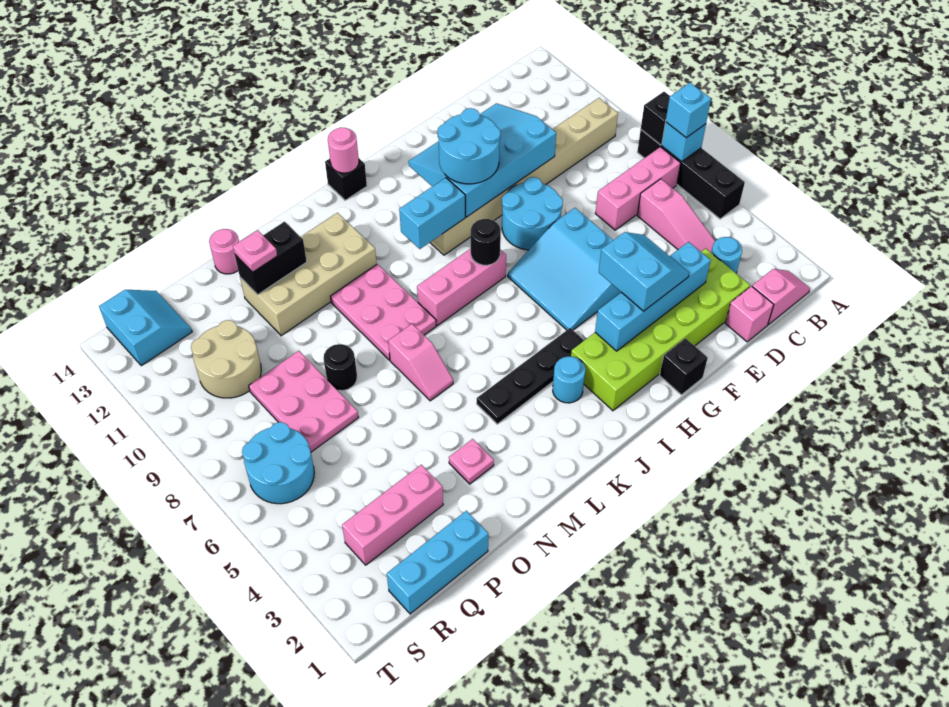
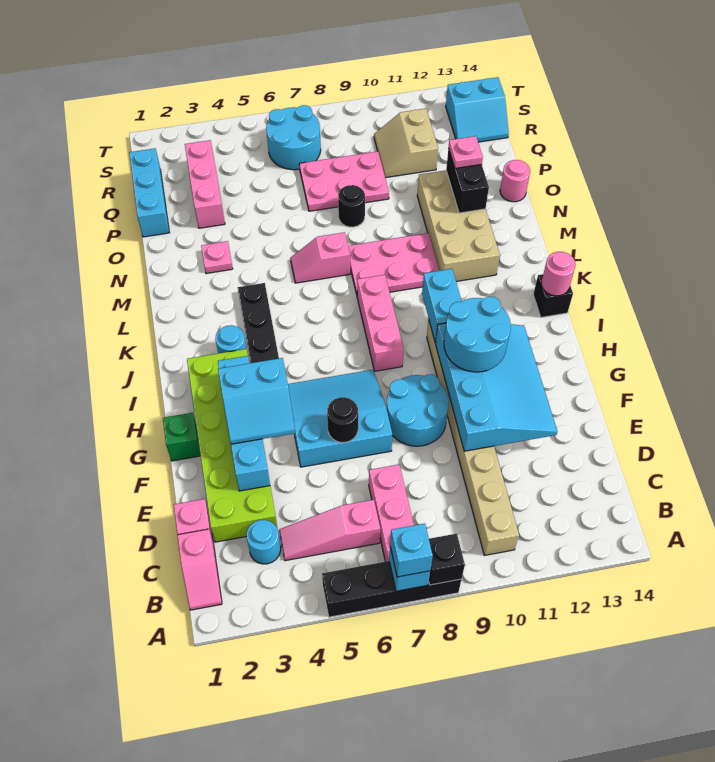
black 1x1 brick [660,338,708,395] -> green 1x1 brick [163,413,201,461]
black 1x1 round brick [471,219,501,265] -> black 1x1 round brick moved to [327,397,358,443]
tan 2x2 round brick [191,320,261,398] -> tan 2x2 slope [374,109,438,178]

